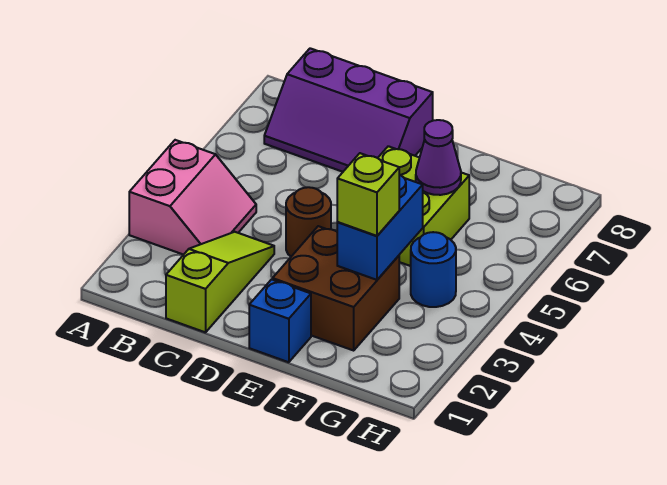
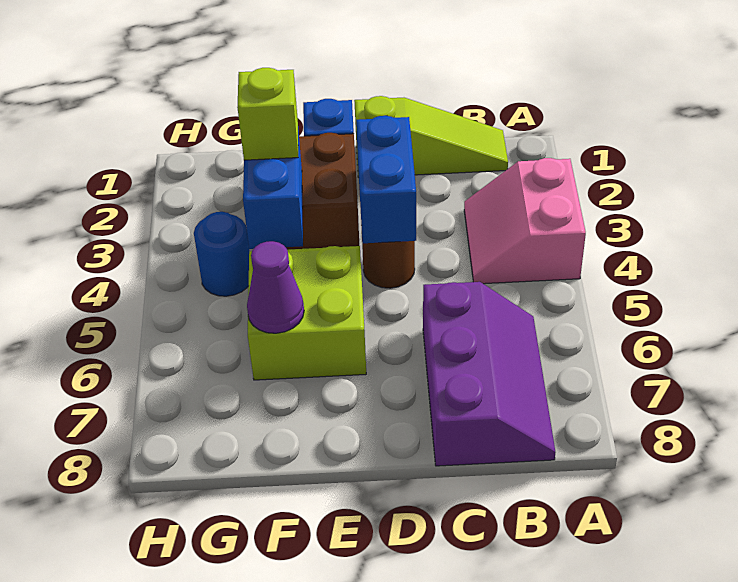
purple 2x3 slope [264,48,433,172] -> purple 2x3 slope turned to [423,282,556,466]
lime 1x3 slope [166,232,274,332] -> lime 1x3 slope turned to [354,96,508,177]
none -> blue 1x2 brick [356,116,416,243]

